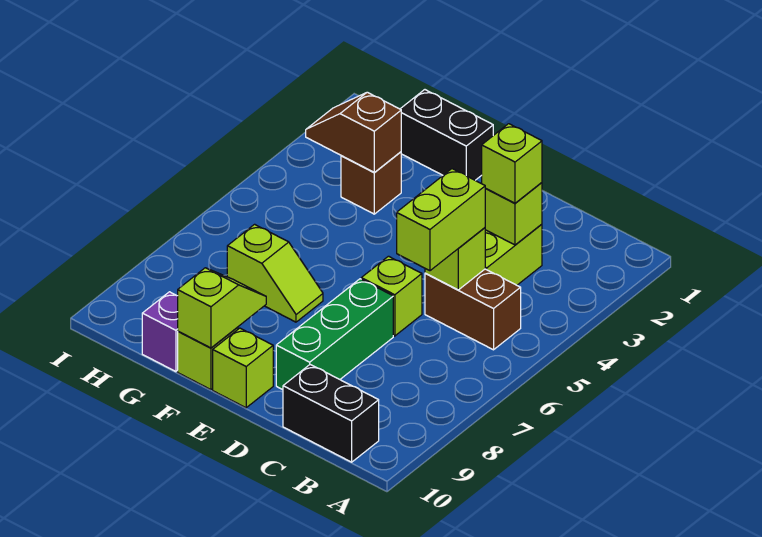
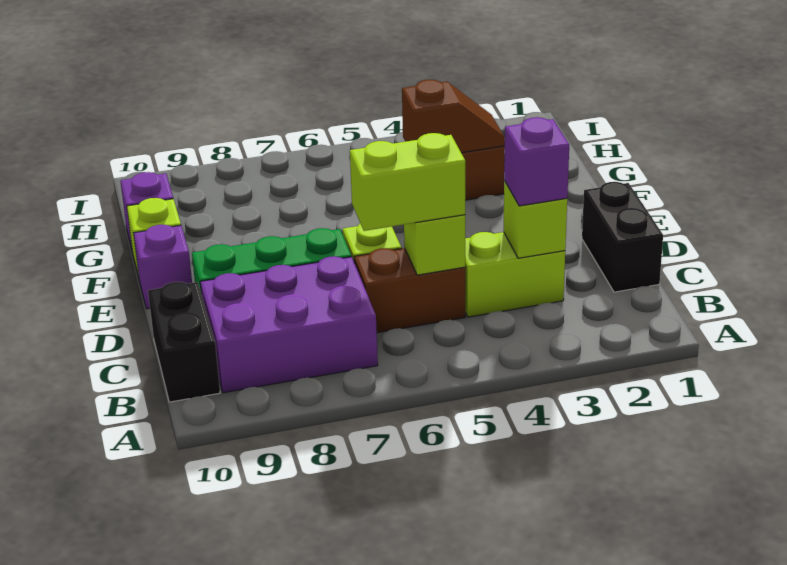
brown 1x2 brick [425,269,521,350] -> brown 1x2 brick turned to [354,248,465,333]
none -> purple 2x3 brick [200,256,378,393]
lime 1x1 brick [482,124,542,203] -> purple 1x1 brick [504,117,569,206]
lime 1x1 brick [213,328,273,408] -> purple 1x1 brick [134,225,192,309]
black 1x2 brick [401,90,493,180] -> black 1x2 brick moved to [582,182,663,292]
lime 1x2 slope [227,224,323,322] -> none
lime 1x2 slope [178,268,266,348] -> none
brown 1x2 slope [306,92,401,172] -> brown 1x2 slope turned to [402,80,505,153]

